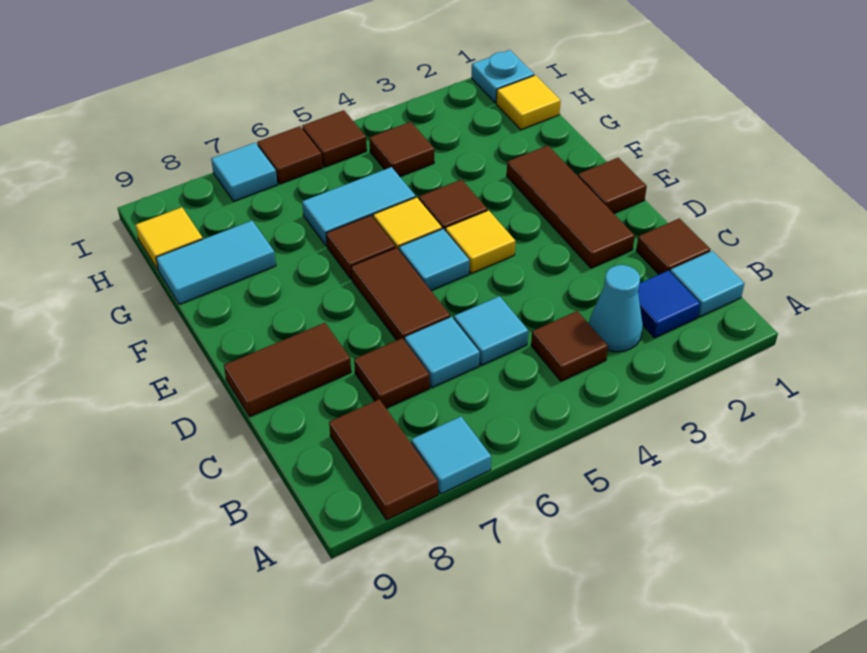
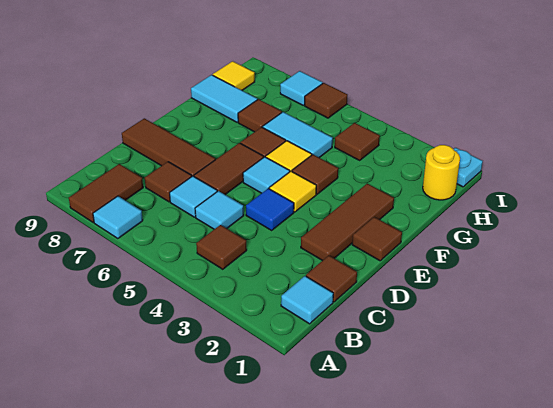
blue 1x1 tile [638,270,700,338] -> blue 1x1 tile moved to [246,189,294,230]
cyan 1x1 cone [589,265,643,352] -> none
brown 1x2 tile [224,323,351,416] -> brown 1x3 tile [122,118,215,176]
yellow 1x1 tile [496,75,561,130] -> yellow 1x1 round brick [423,145,460,200]
brown 1x1 tile [302,110,367,167] -> brown 1x1 tile moved to [238,99,282,132]

